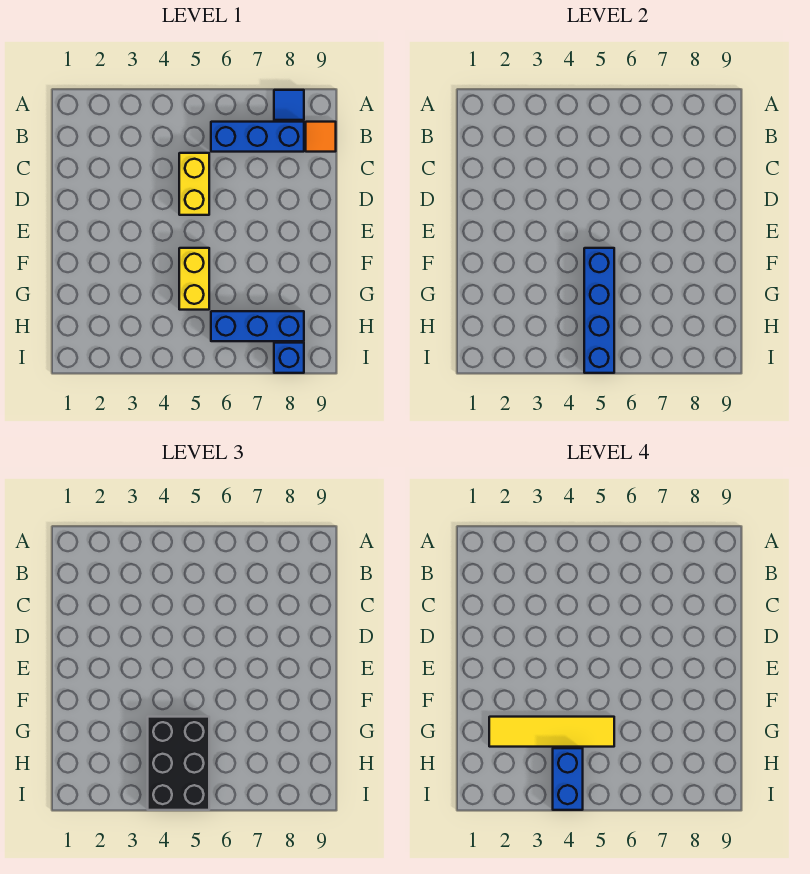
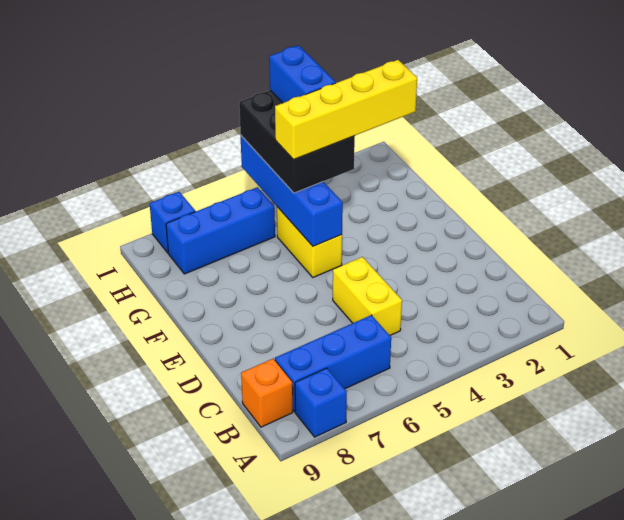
blue 1x1 tile [274,90,304,120] -> blue 1x1 brick [295,368,347,437]
orange 1x1 tile [306,122,336,152] -> orange 1x1 brick [241,358,293,427]
yellow 1x4 tile [489,717,614,747] -> yellow 1x4 brick [275,60,417,160]

